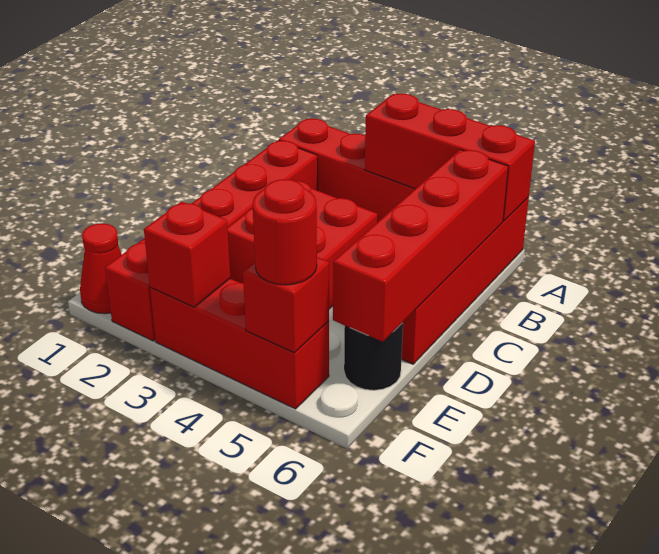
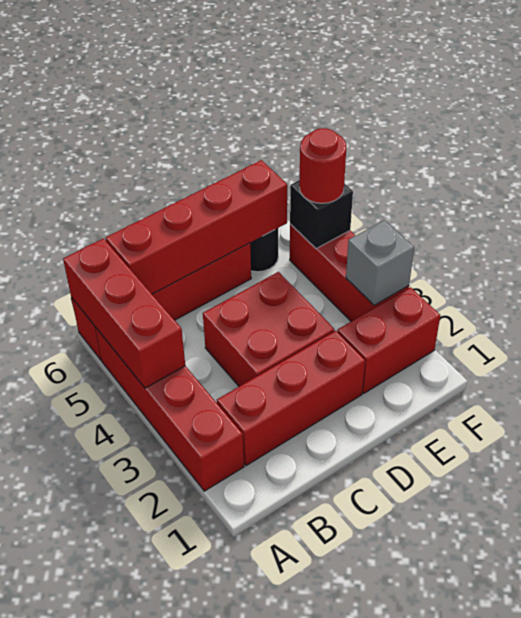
red 1x1 cone [80,223,122,314] -> none
red 1x1 brick [144,201,230,307] -> grey 1x1 brick [346,220,414,305]
red 1x1 brick [243,257,329,353] -> black 1x1 brick [290,180,353,249]

